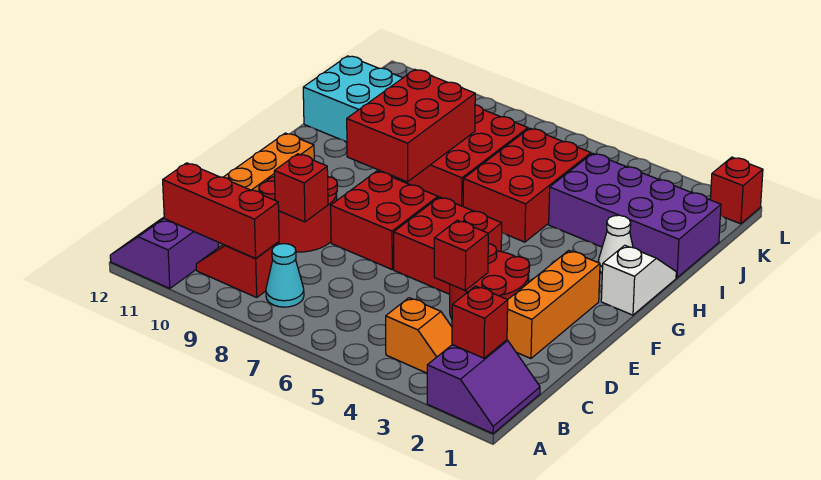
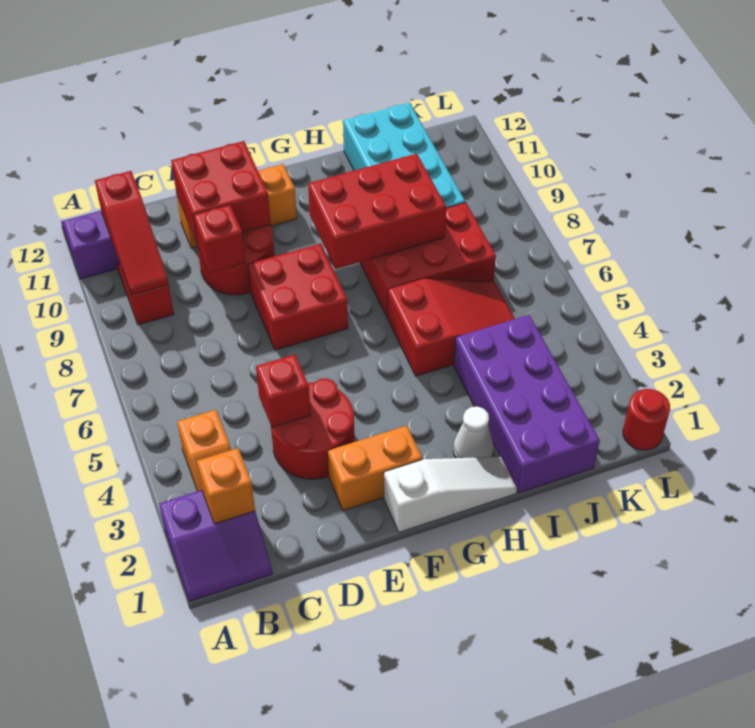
red 1x1 brick [452,286,508,358] -> orange 1x1 brick [197,448,255,524]
cyan 1x1 cone [266,244,304,307] -> none
red 1x3 brick [163,163,279,258] -> red 1x3 slope [95,171,169,295]
orange 1x3 brick [507,251,600,358] -> orange 1x2 brick [328,425,422,511]
red 2x2 brick [394,197,502,294] -> red 2x2 brick moved to [171,141,271,244]
white 1x2 slope [601,245,676,315] -> white 1x3 slope [384,457,517,532]
red 2x3 brick [463,128,591,242] -> red 2x3 slope [387,278,515,376]
red 1x1 brick [710,157,763,224] -> red 1x1 round brick [623,389,670,450]

